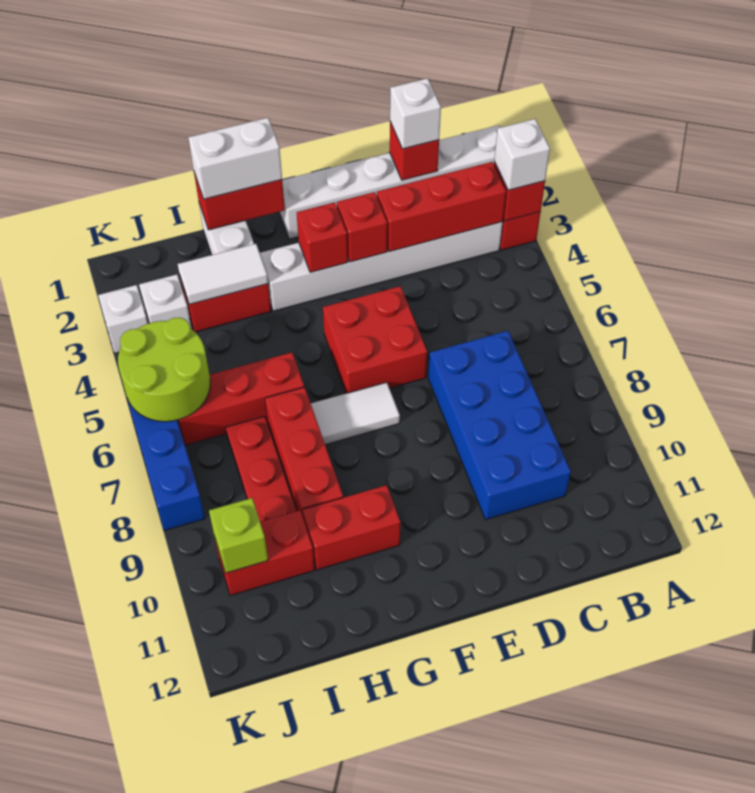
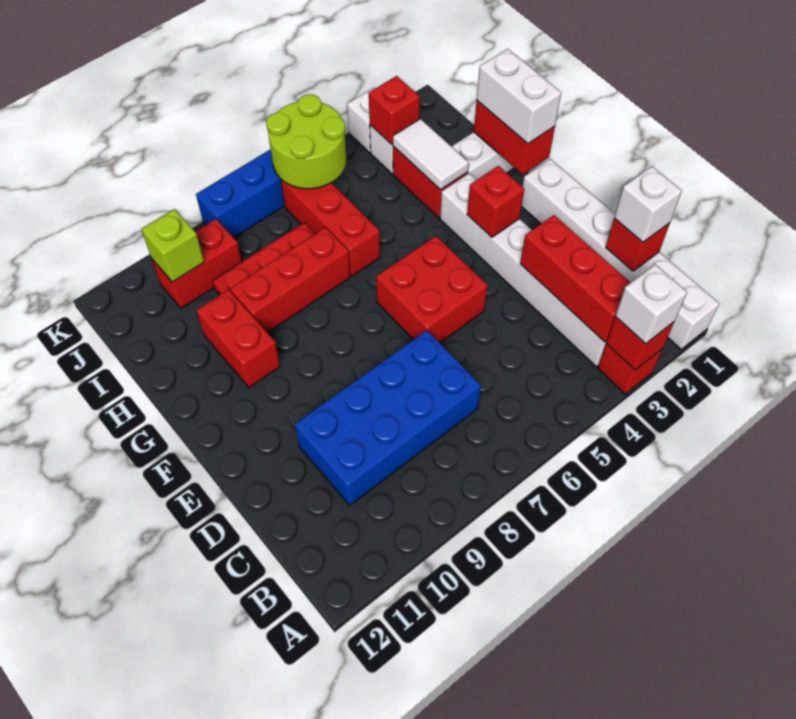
red 1x1 brick [337,192,387,262] -> red 1x1 brick moved to [369,76,420,145]
white 1x2 tile [311,382,400,445] -> none
red 1x2 brick [215,510,315,596] -> red 1x2 brick turned to [152,219,242,308]

